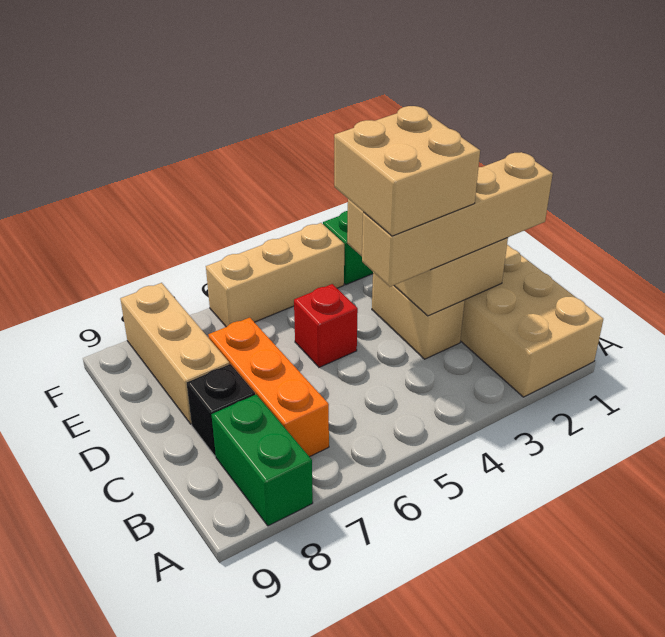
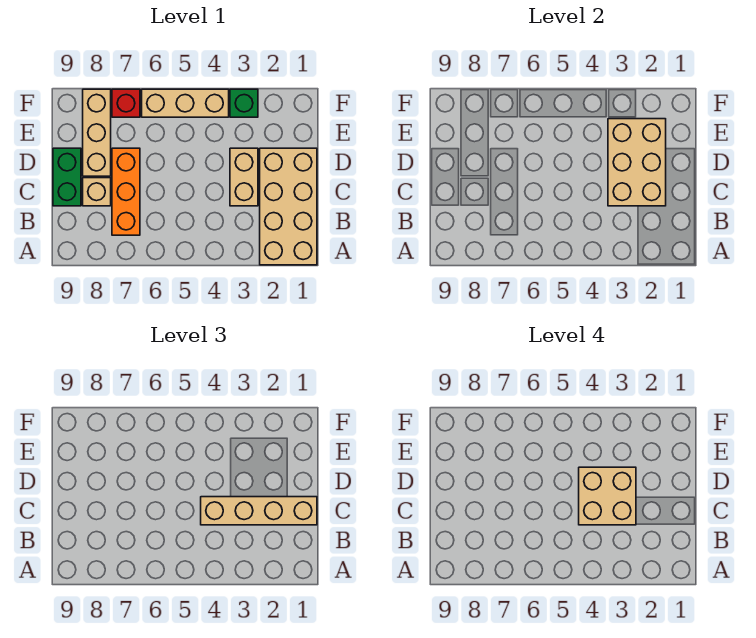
green 1x2 brick [211,394,313,526] -> green 1x2 brick moved to [53,148,81,206]
black 1x1 brick [187,364,255,456] -> tan 1x1 brick [83,178,111,206]
red 1x1 brick [294,284,358,367] -> red 1x1 brick moved to [112,89,140,117]

